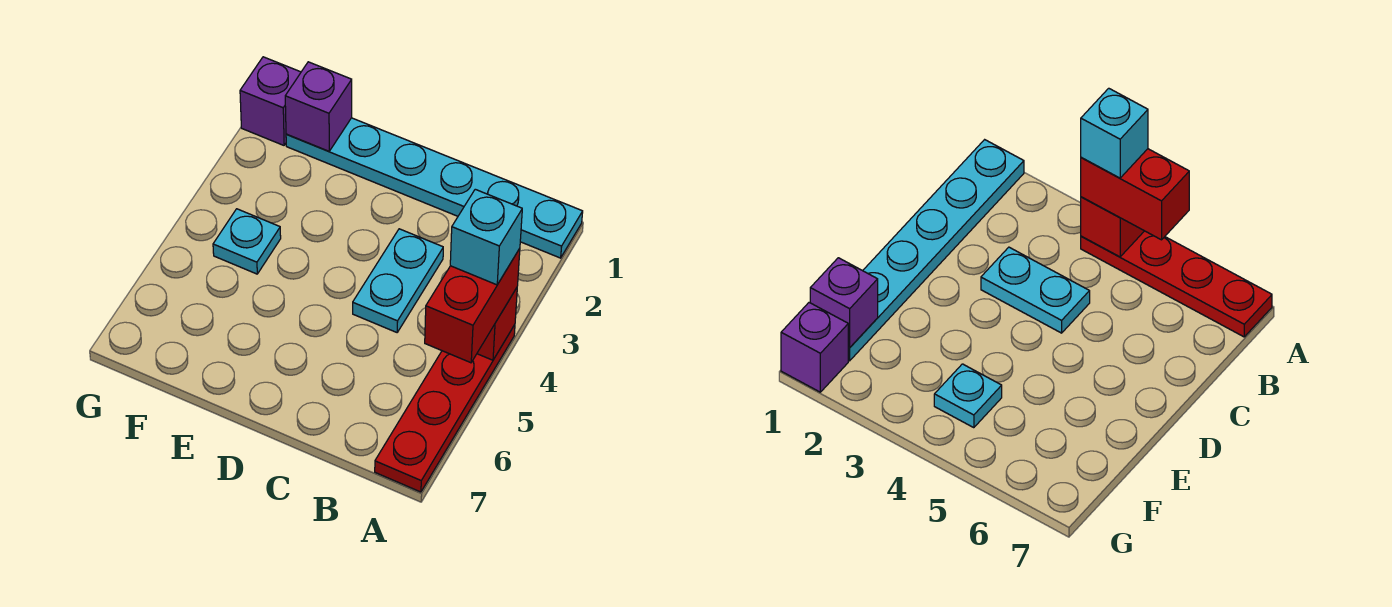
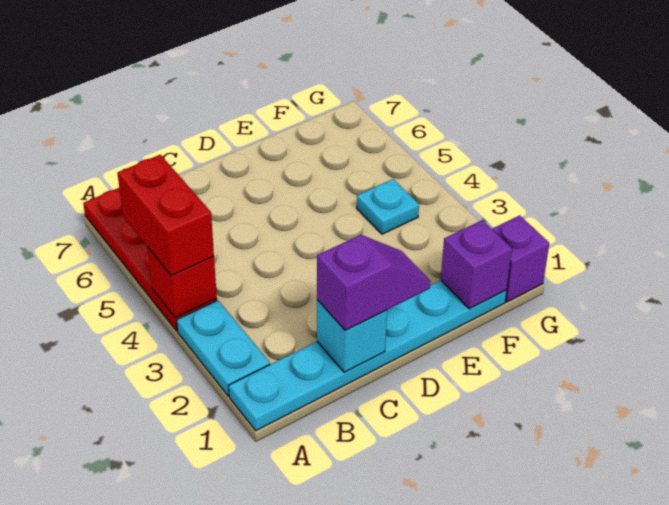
cyan 1x1 brick [450,189,522,285] -> cyan 1x1 brick moved to [317,300,387,372]
none -> purple 1x2 slope [317,235,430,330]
cyan 1x2 plate [353,229,443,332] -> cyan 1x2 plate moved to [177,300,270,396]

